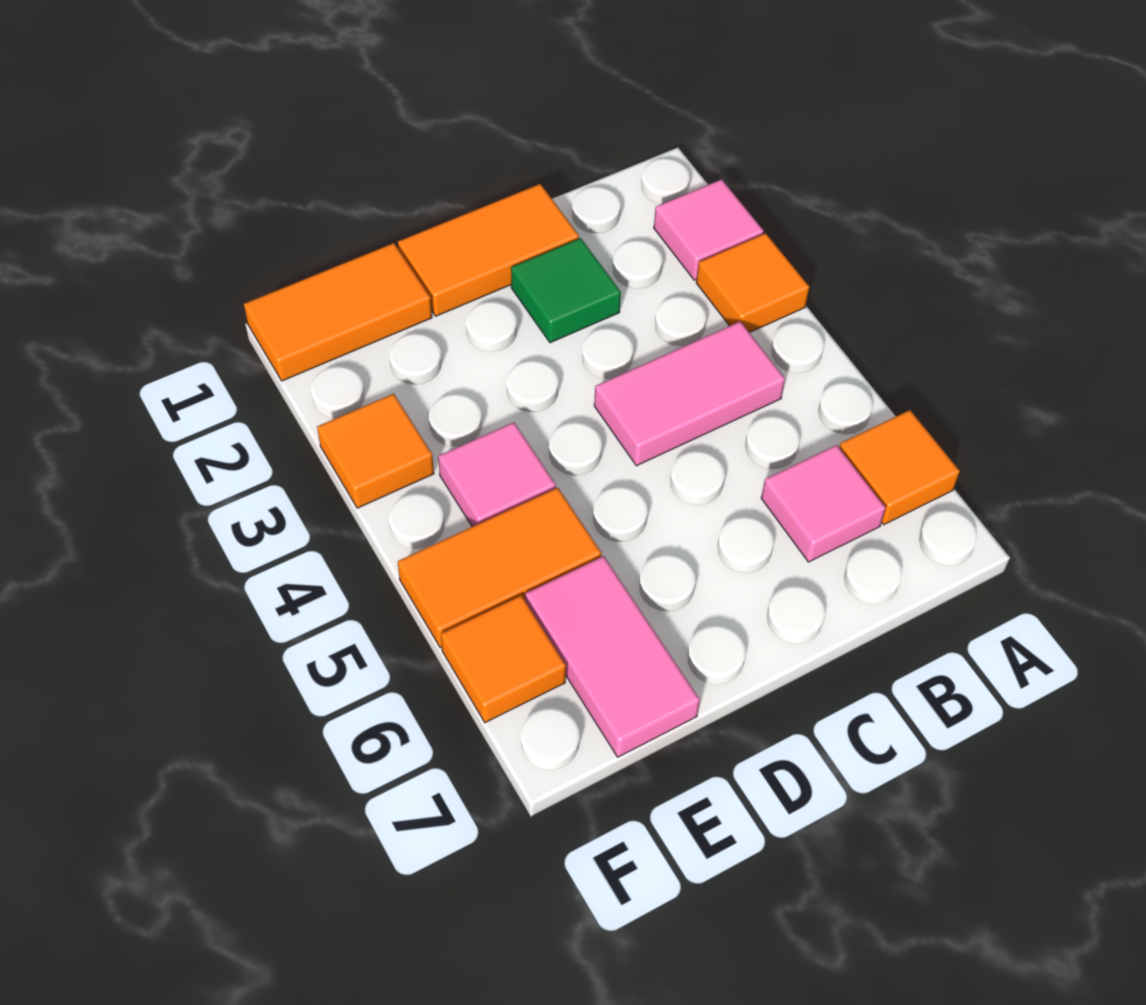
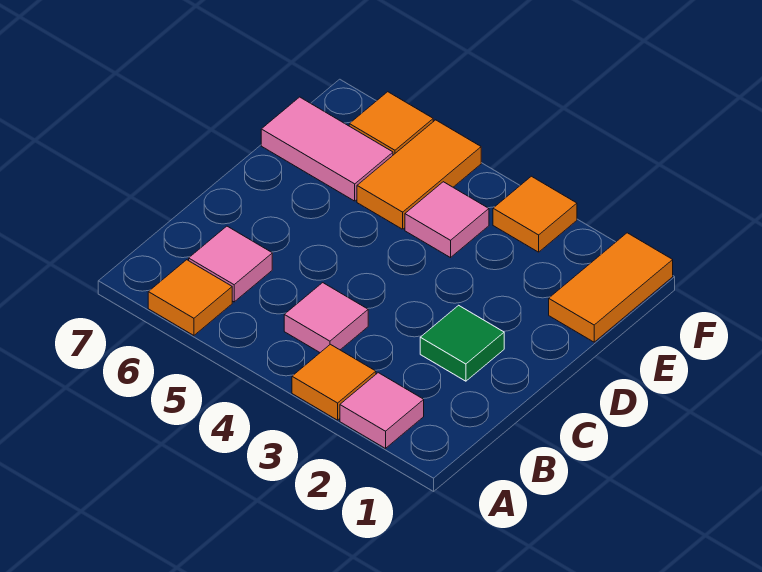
pink 1x2 tile [594,321,785,466] -> pink 1x1 tile [284,283,368,352]
orange 1x2 tile [398,184,579,316] -> none

